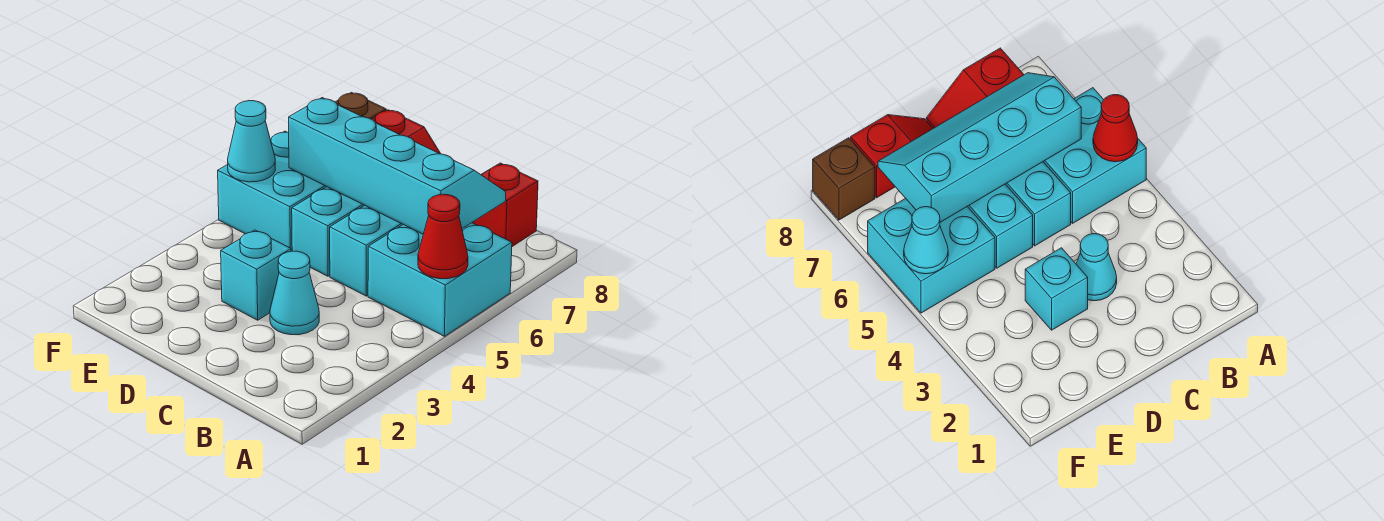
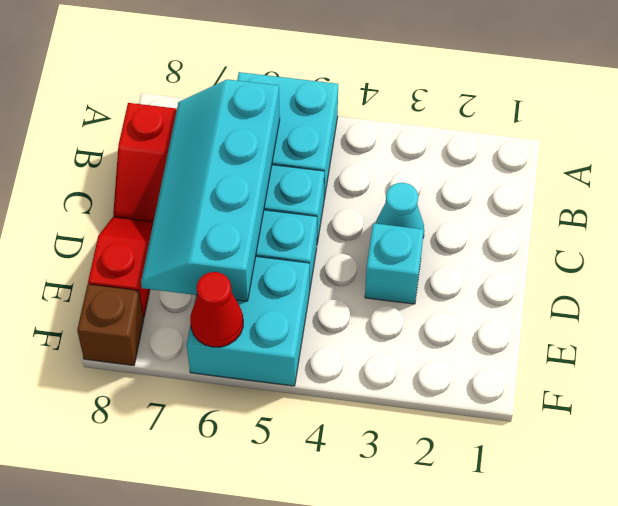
red 1x1 cone [418,194,468,279] -> red 1x1 cone moved to [190,272,243,347]
cyan 1x1 cone [228,101,275,182] -> none

